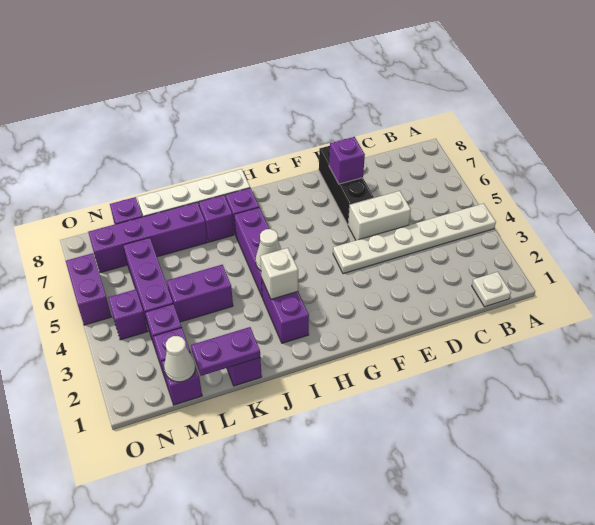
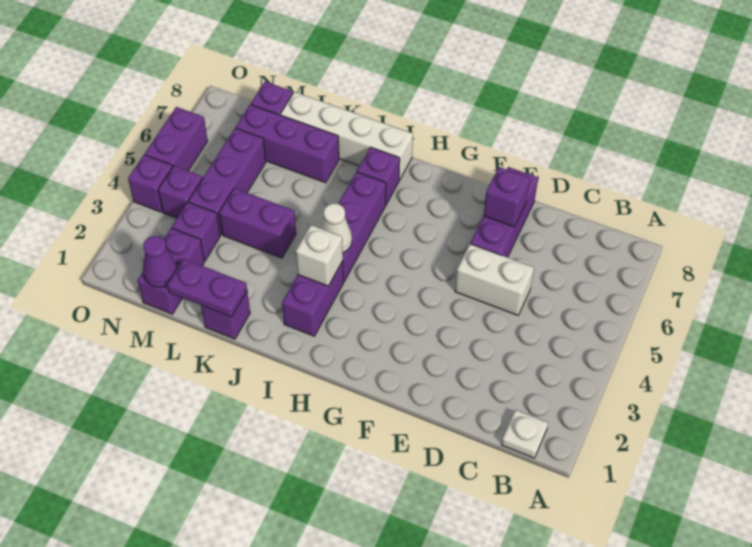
white 1x6 plate [333,203,496,274] -> none
black 1x3 brick [319,146,374,225] -> purple 1x3 brick [470,167,538,257]
purple 1x1 brick [199,195,234,242] -> purple 1x1 brick moved to [128,155,172,212]
purple 1x4 brick [88,202,207,273] -> purple 1x3 brick [236,105,339,183]
white 1x1 cone [164,336,195,382] -> purple 1x1 cone [143,236,177,287]

